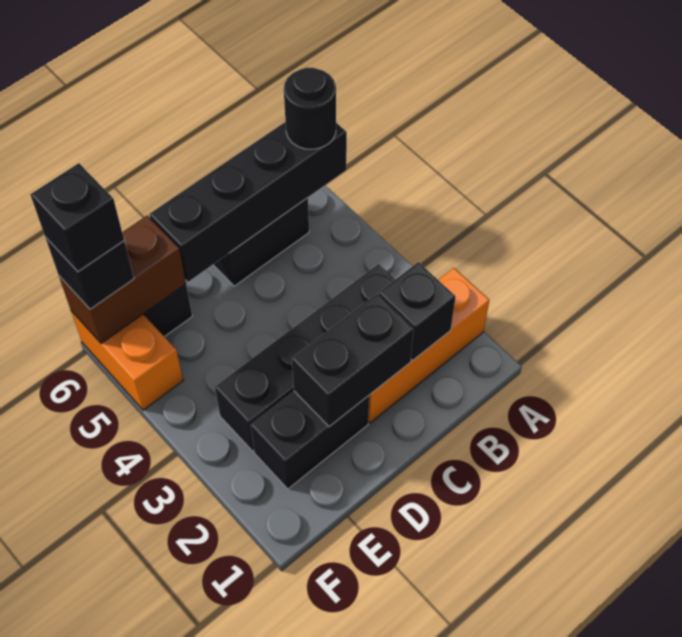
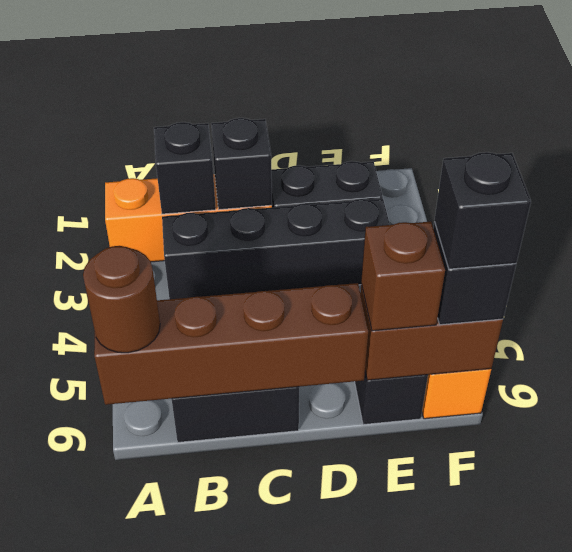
black 1x4 brick [149,122,347,282] -> brown 1x4 brick [94,283,368,405]
black 1x1 round brick [284,68,336,149] -> brown 1x1 round brick [83,246,160,353]
black 1x2 brick [292,294,414,427] -> black 1x1 brick [211,118,272,210]
none -> brown 1x1 brick [361,222,445,331]

